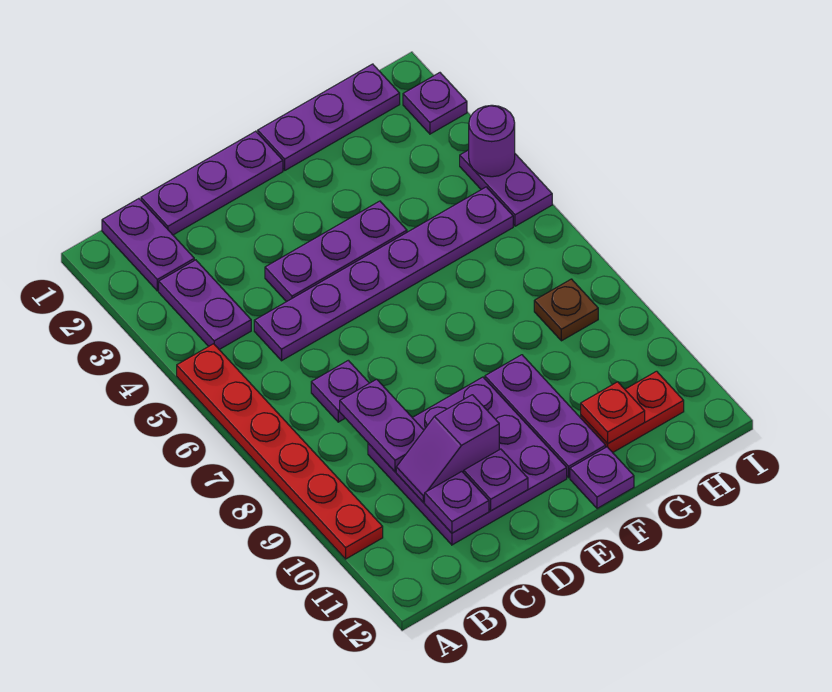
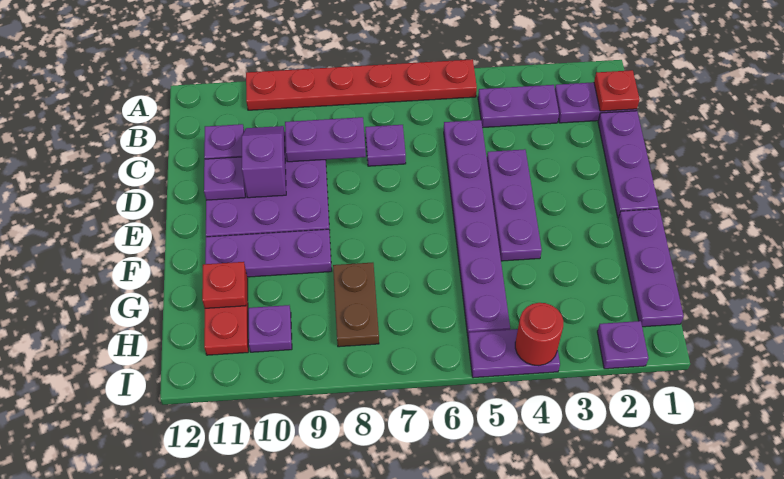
none -> red 1x1 plate [594,70,640,111]
purple 1x1 plate [570,447,634,508] -> purple 1x1 plate moved to [248,305,292,352]
brown 1x1 plate [534,279,598,341] -> brown 1x2 plate [333,263,379,347]
purple 1x1 round brick [469,105,515,177] -> red 1x1 round brick [515,303,563,366]

